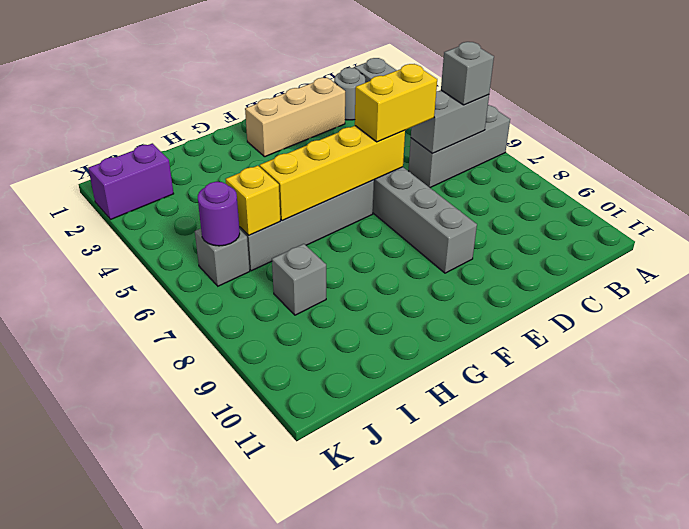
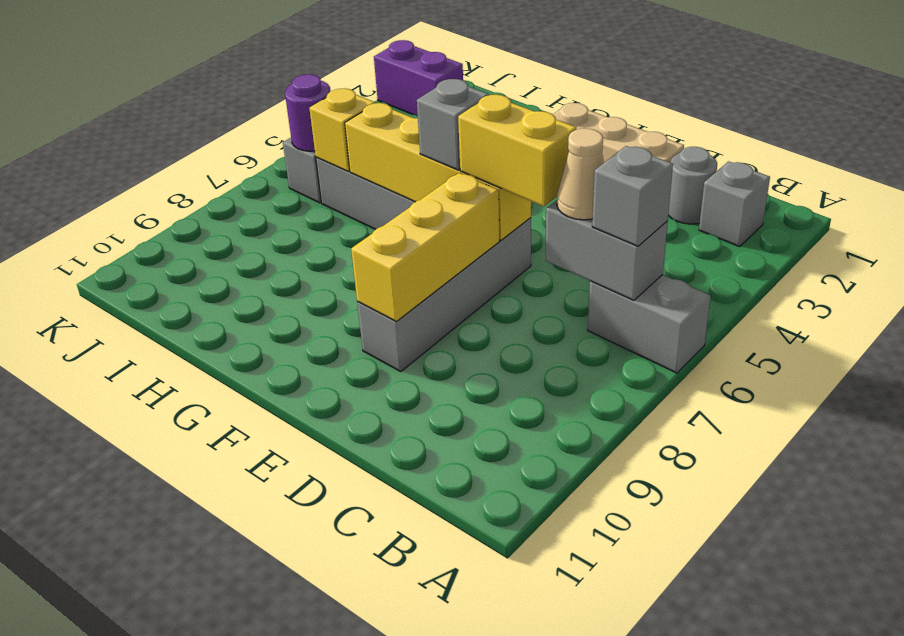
grey 1x3 brick [409,105,510,188] -> grey 1x2 brick [588,275,711,373]
none -> tan 1x1 cone [557,129,604,220]
none -> yellow 1x3 brick [351,173,500,321]
grey 1x1 brick [272,244,326,315] -> grey 1x1 brick moved to [417,79,489,170]

